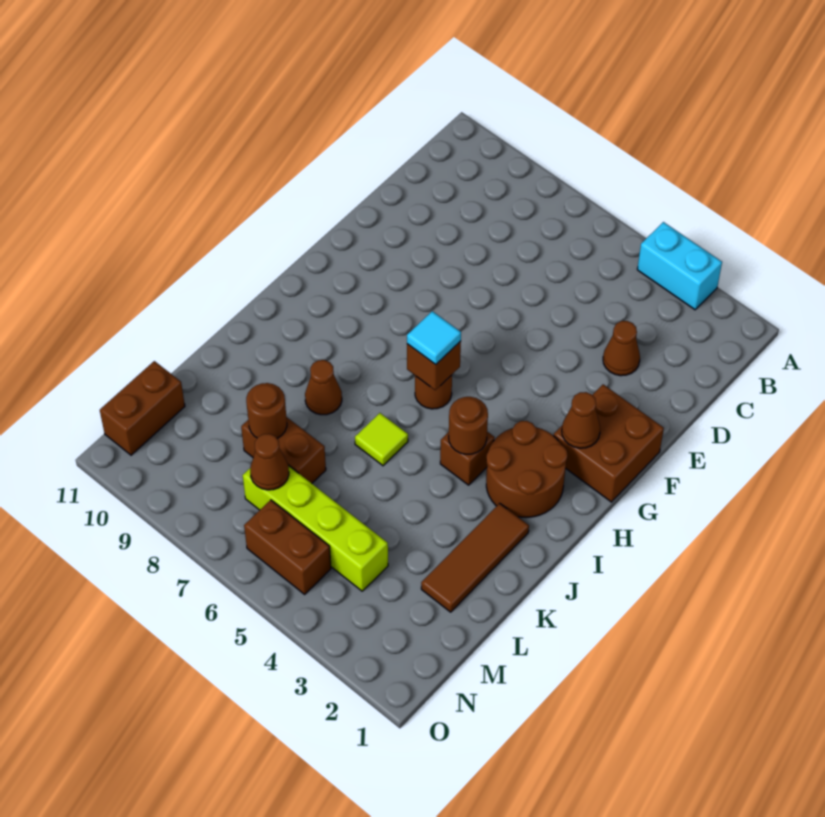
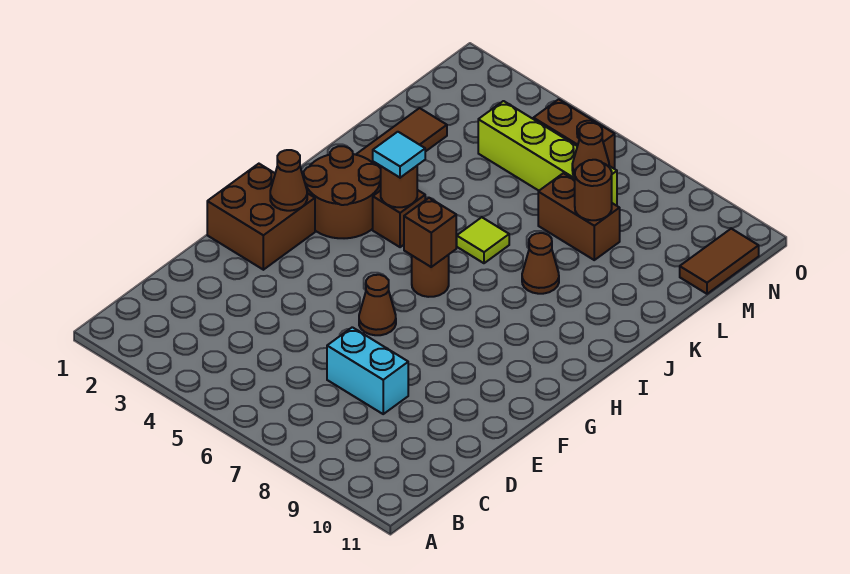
cyan 1x2 brick [637,222,722,310] -> cyan 1x2 brick moved to [327,327,408,414]
brown 1x1 cone [603,321,640,376] -> brown 1x1 cone moved to [359,275,396,335]
cyan 1x1 tile [407,311,461,364] -> cyan 1x1 tile moved to [373,132,425,178]
brown 1x2 brick [100,361,185,455] -> brown 1x2 tile [680,229,759,294]

